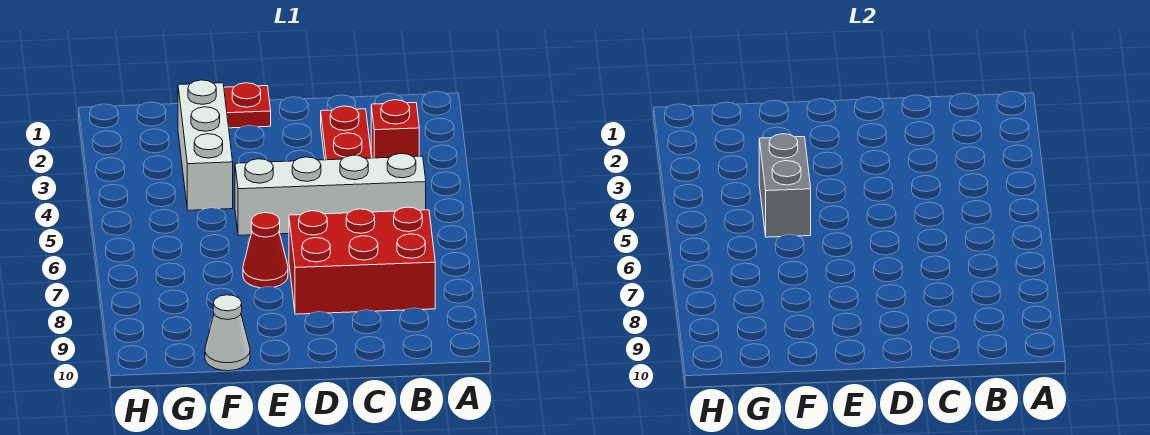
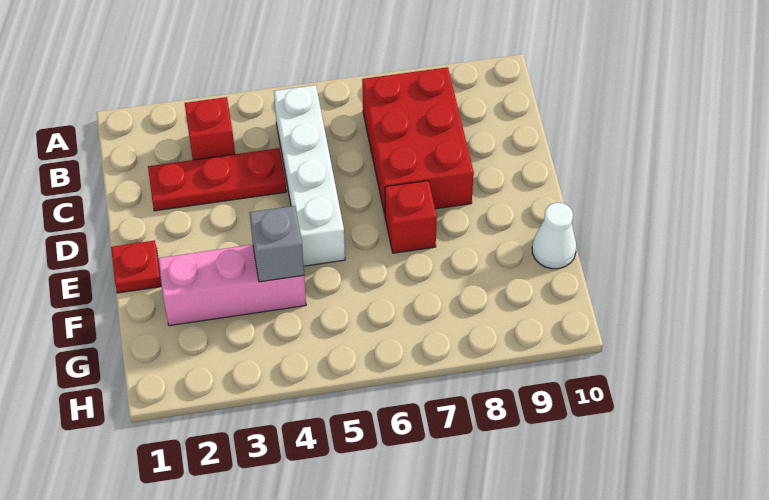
red 1x1 cone [243,213,288,288] -> red 1x1 brick [385,181,437,253]
white 1x3 brick [178,80,233,210] -> pink 1x3 brick [158,245,306,326]
grey 1x2 brick [759,134,811,237] -> grey 1x1 brick [250,206,304,282]

